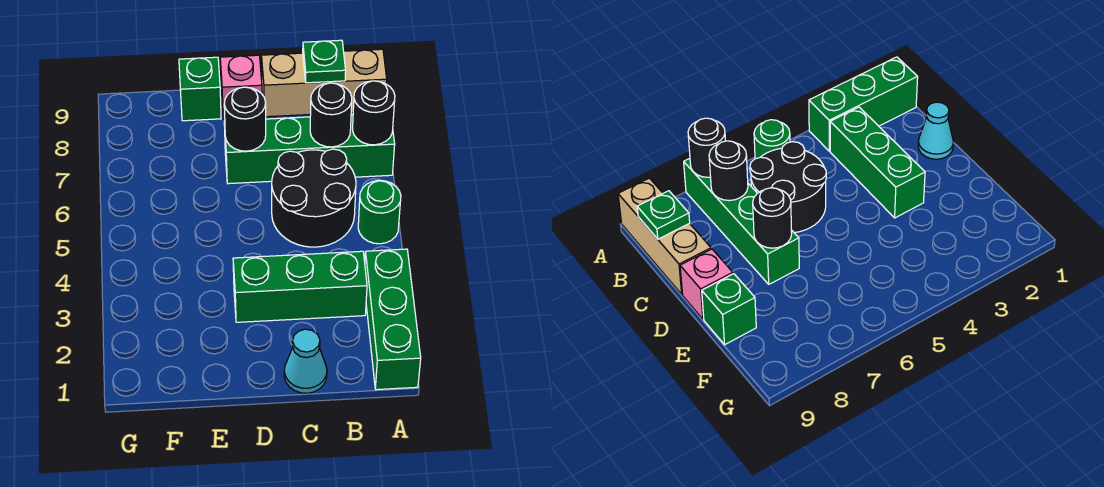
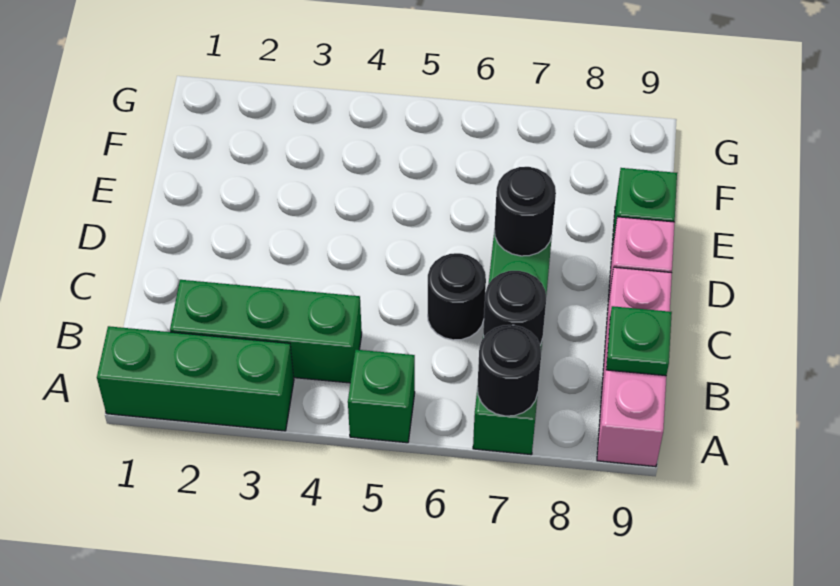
green 1x1 round brick [358,180,401,244] -> green 1x1 brick [348,350,415,443]
tan 1x3 brick [262,49,387,117] -> pink 1x3 brick [597,267,672,467]
green 1x3 brick [233,251,367,322] -> green 1x3 brick turned to [170,280,362,383]
black 2x2 round brick [272,149,356,247] -> black 1x1 round brick [428,253,486,340]
cyan 1x1 cone [284,329,327,393] -> none

